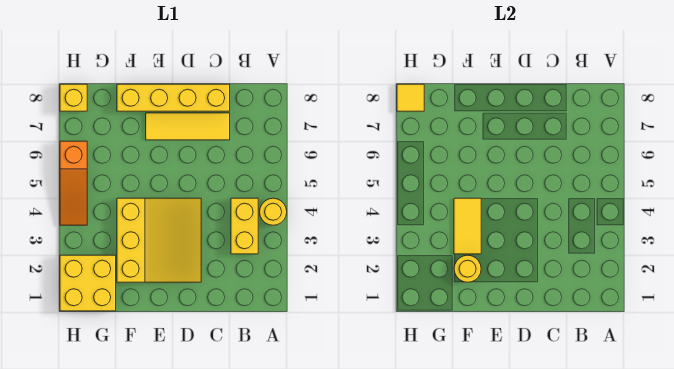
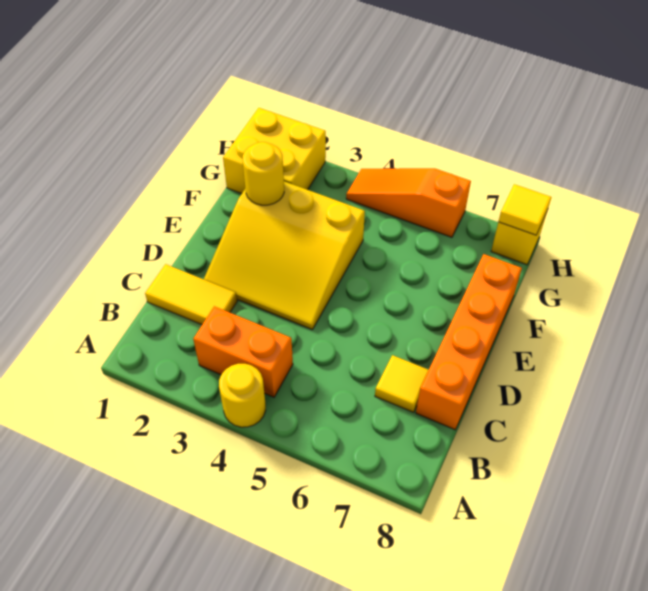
yellow 1x2 brick [231,198,258,254] -> orange 1x2 brick [193,306,293,397]
yellow 1x3 tile [146,113,230,140] -> yellow 1x1 tile [375,355,428,412]
yellow 1x4 brick [117,84,230,111] -> orange 1x4 brick [416,254,522,430]
yellow 1x2 tile [454,198,481,254] -> yellow 1x2 tile moved to [145,264,237,325]

